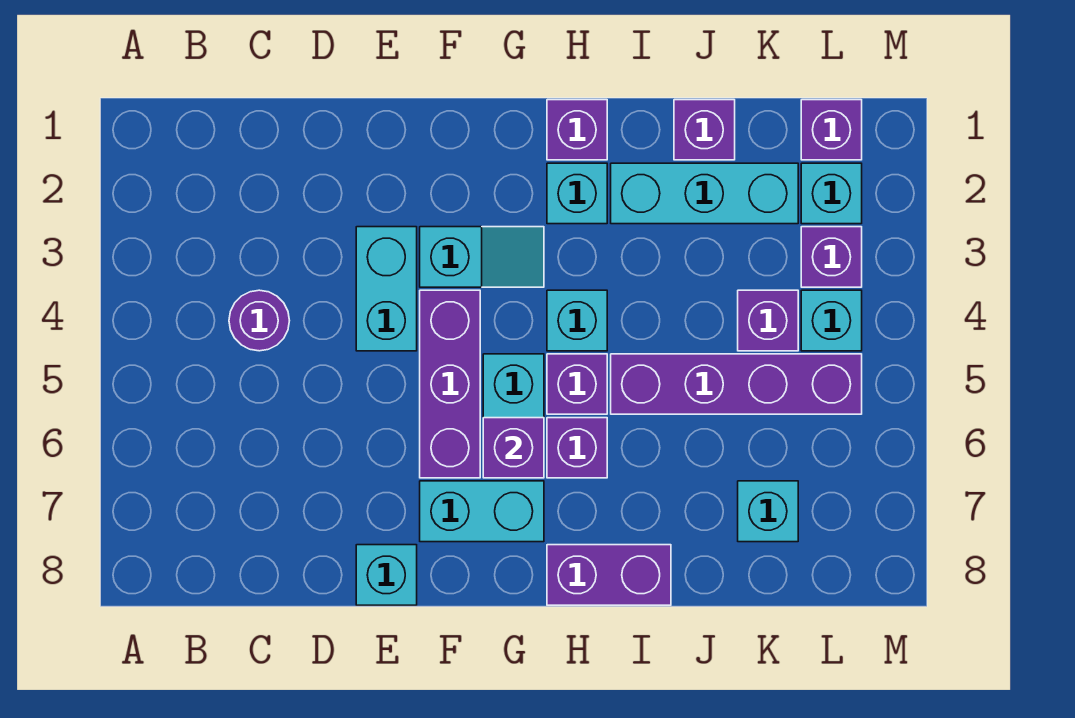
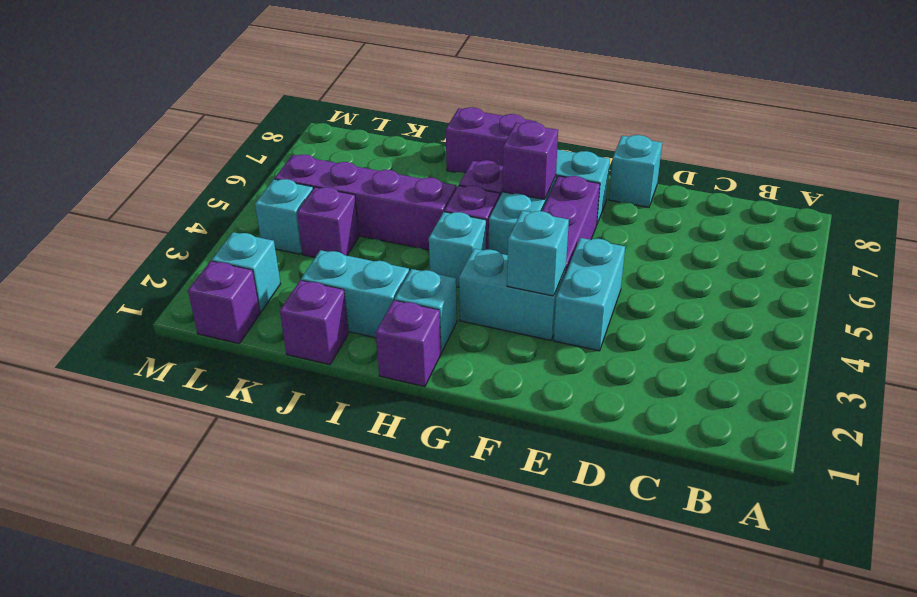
purple 1x1 round brick [229,290,290,351] -> none
cyan 1x2 slope [420,227,544,287] -> cyan 1x2 brick [459,249,566,340]
cyan 1x3 brick [611,163,798,224] -> cyan 1x2 brick [301,250,410,338]
cyan 1x1 brick [738,481,798,542] -> cyan 1x1 brick moved to [507,211,569,296]
purple 1x1 brick [801,227,862,287] -> none

